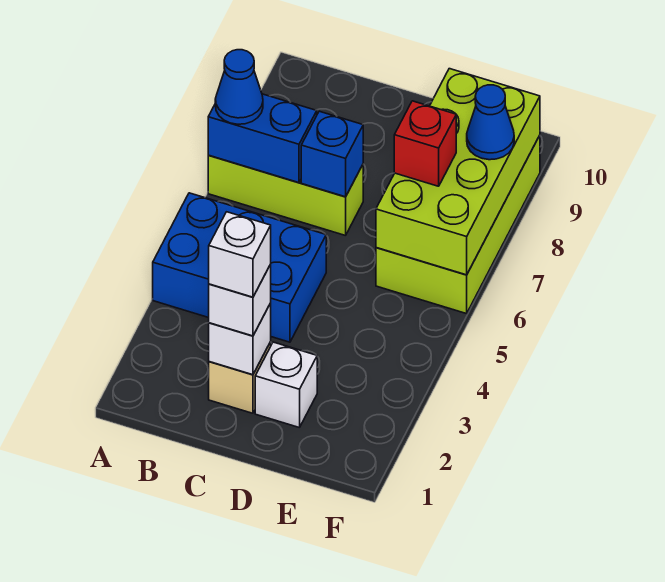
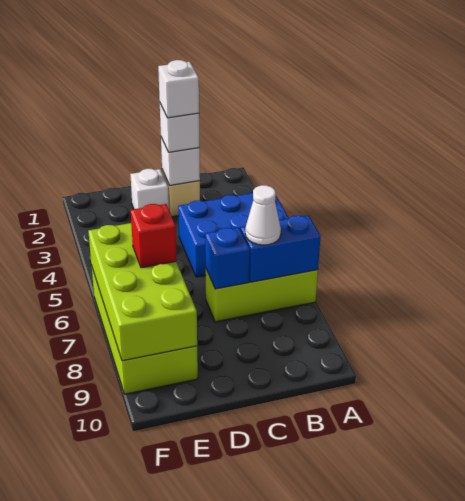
blue 1x1 cone [215,50,263,124] -> none
none -> white 1x1 cone [245,185,281,245]
blue 1x1 cone [467,85,514,160] -> none

